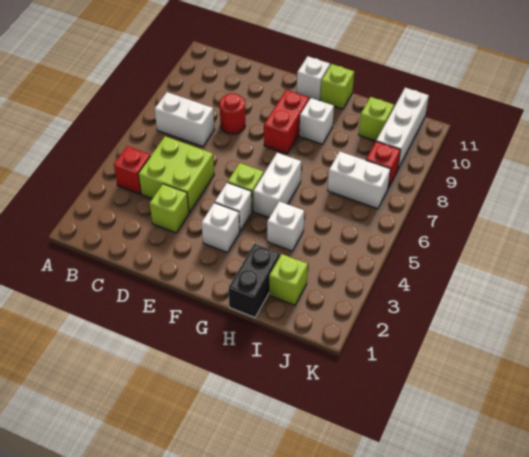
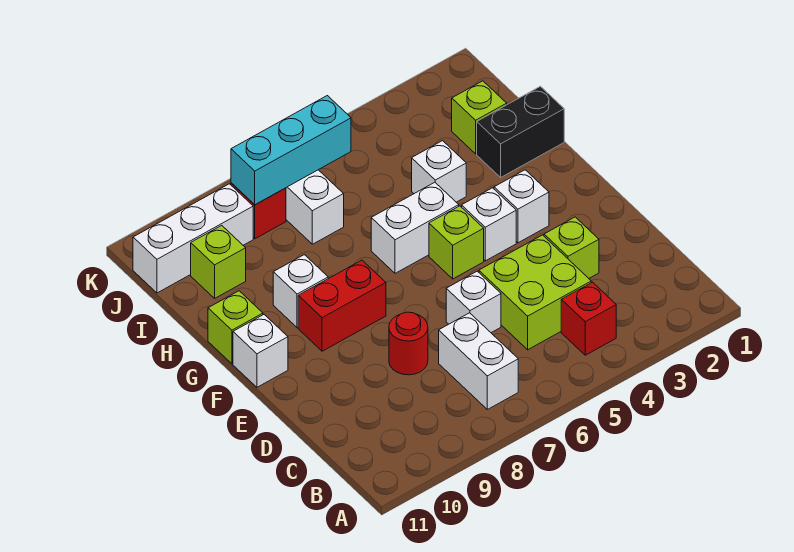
none -> white 1x1 brick [446,271,501,333]
none -> cyan 1x3 brick [231,96,351,205]

